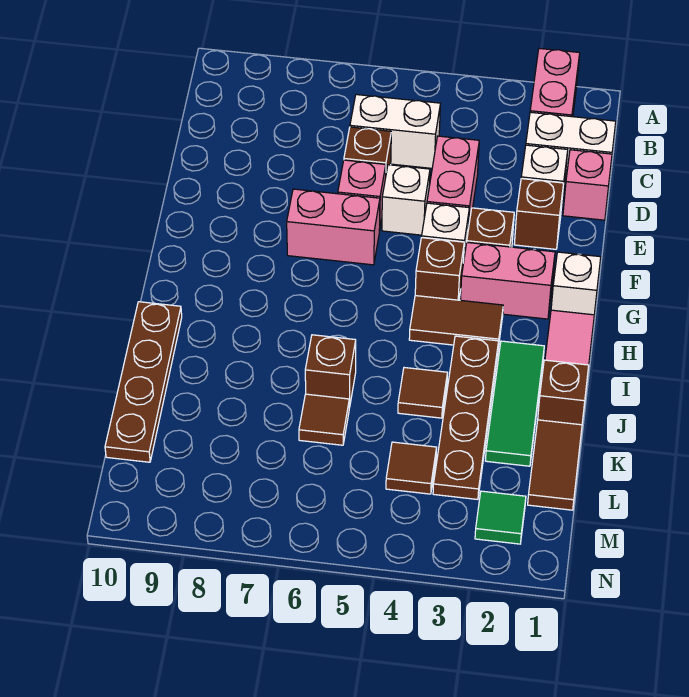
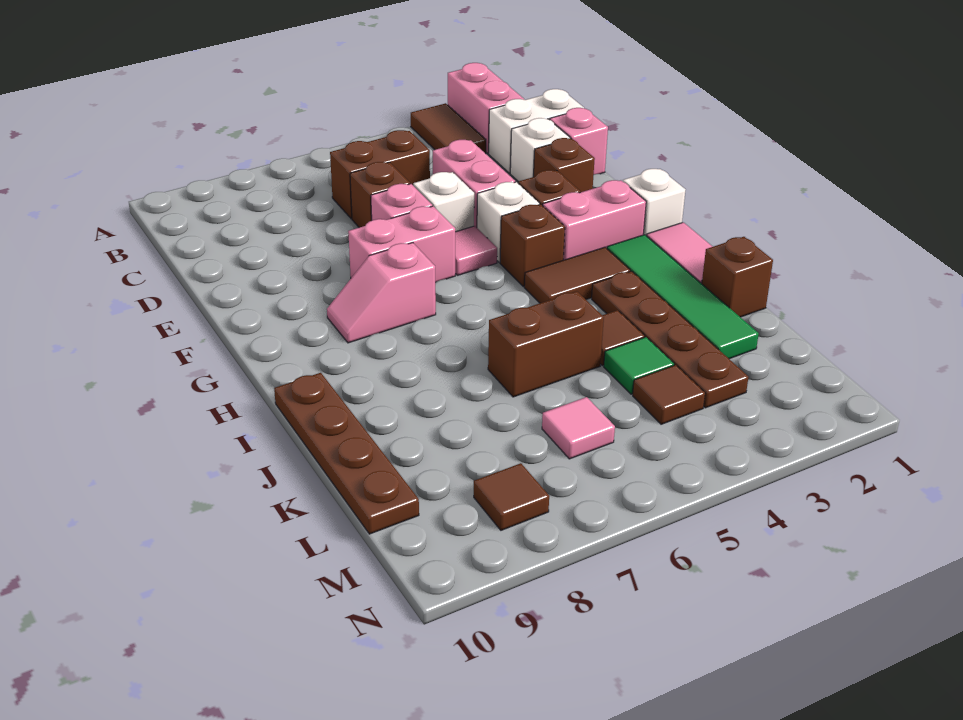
white 1x2 brick [350,95,440,168] -> brown 1x2 brick [330,130,430,219]
none -> pink 1x1 tile [455,226,497,275]
none -> pink 1x2 slope [327,243,436,343]
green 1x3 tile [485,341,544,466] -> green 1x4 tile [607,235,759,359]
brown 1x1 brick [305,335,356,408] -> brown 1x2 brick [488,291,604,397]
brown 1x2 tile [528,420,582,510] -> brown 1x2 tile moved to [411,103,486,154]
brown 1x1 tile [299,394,349,445] -> brown 1x1 tile moved to [474,463,549,530]
none -> pink 1x1 tile [542,397,615,459]
green 1x1 tile [475,491,526,544] -> green 1x1 tile moved to [604,337,674,394]

